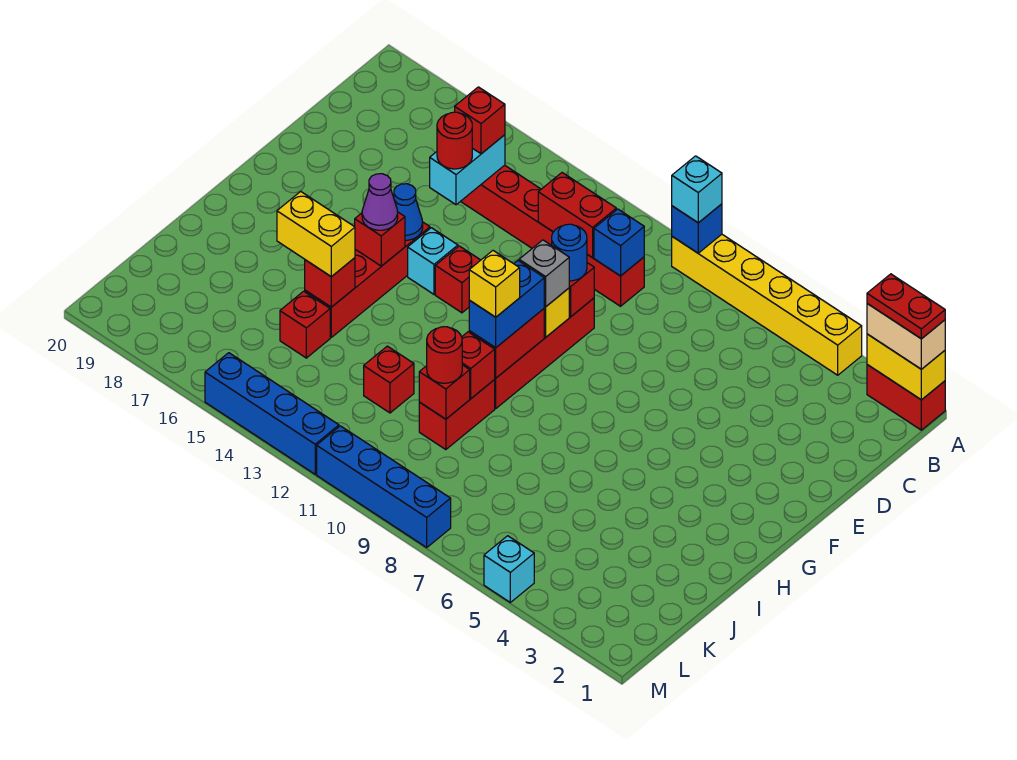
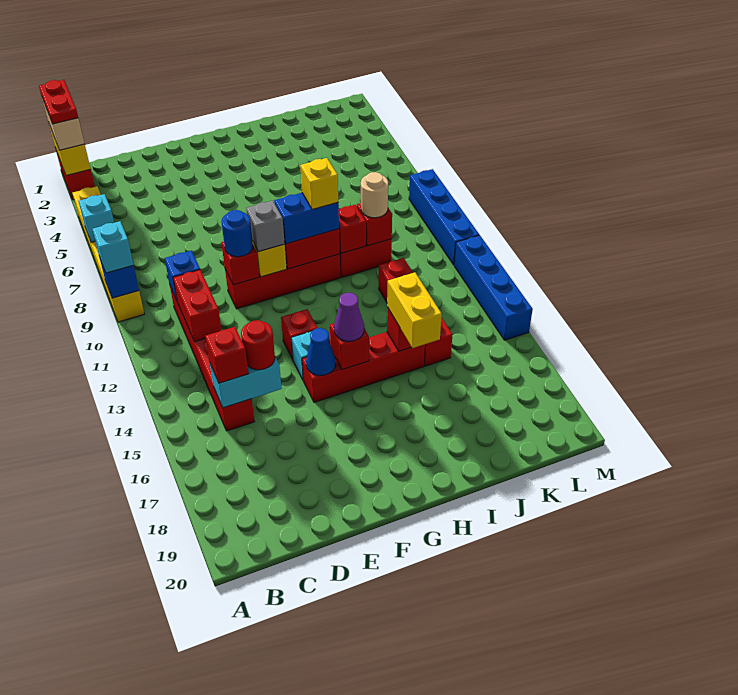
red 1x1 round brick [427,327,462,383] -> tan 1x1 round brick [361,172,388,218]
cyan 1x1 brick [484,536,534,602] -> cyan 1x1 brick moved to [79,194,114,242]

